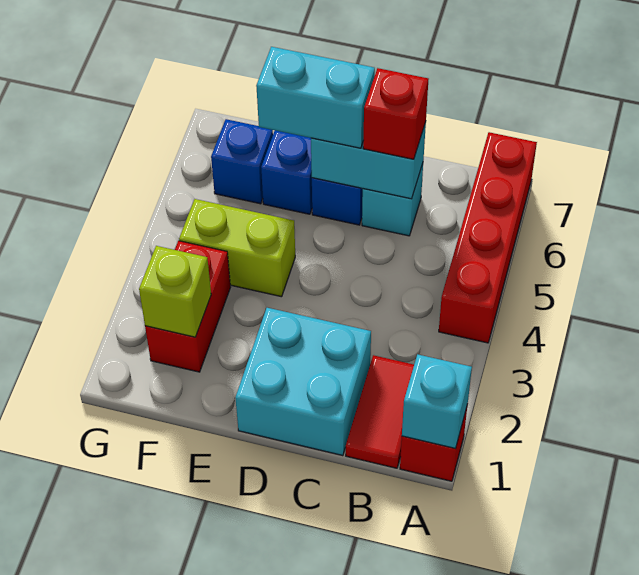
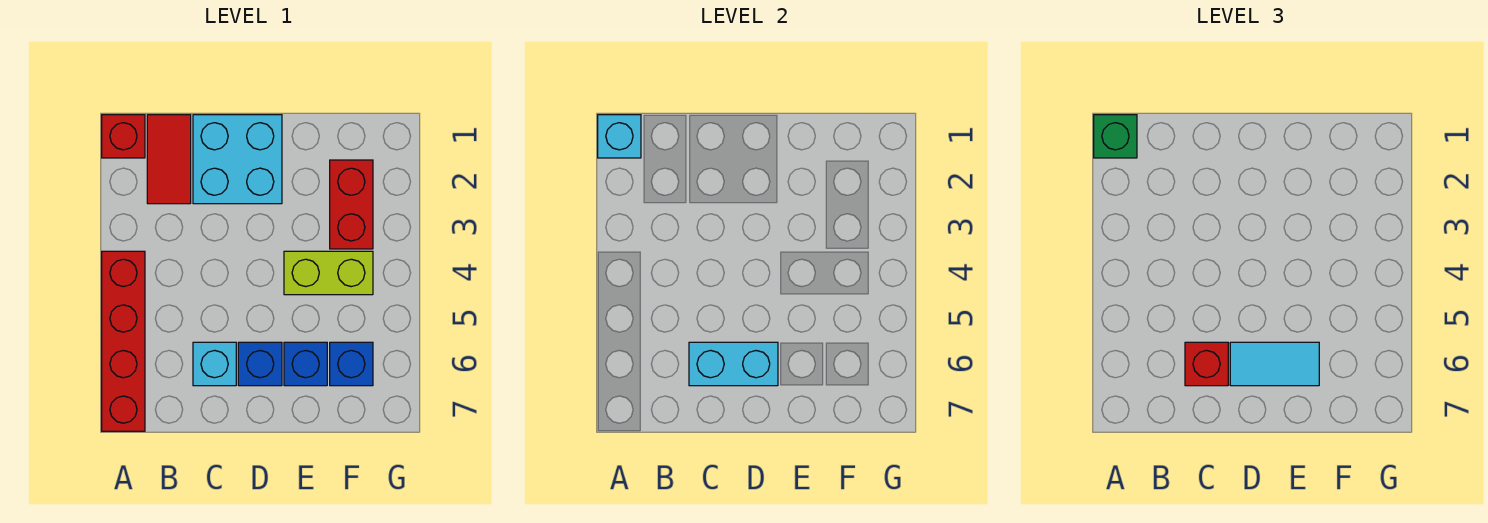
none -> green 1x1 brick [1094,115,1137,158]
cyan 1x2 brick [256,47,375,148] -> cyan 1x2 tile [1230,342,1319,386]
lime 1x1 brick [139,246,211,337] -> none

